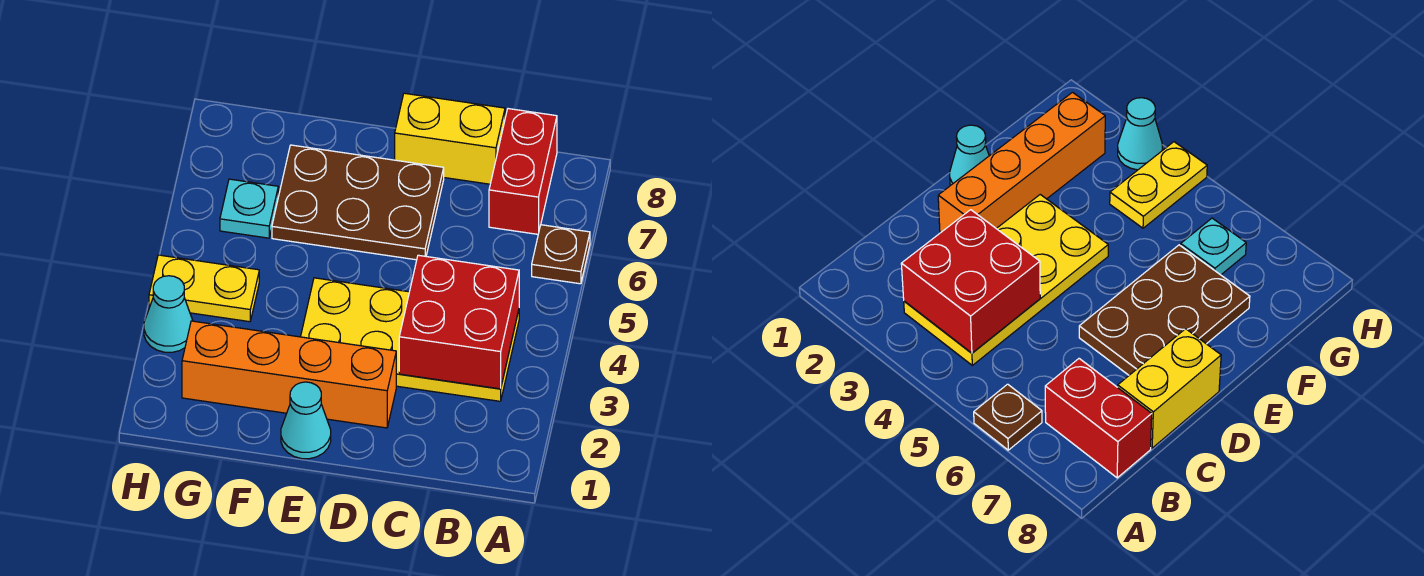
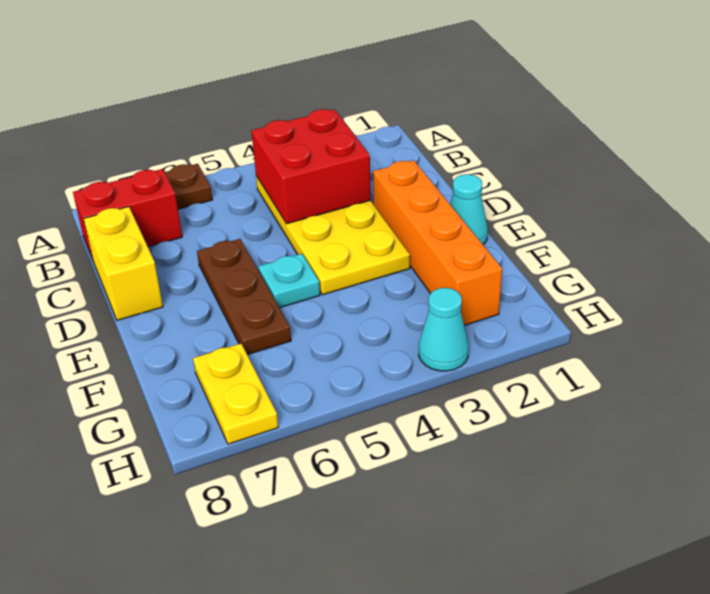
brown 2x3 plate [272,145,444,260] -> brown 1x3 plate [197,239,291,355]
yellow 1x2 plate [149,255,259,322] -> yellow 1x2 plate moved to [193,343,278,444]
cyan 1x1 plate [220,179,278,238] -> cyan 1x1 plate moved to [259,254,320,308]

